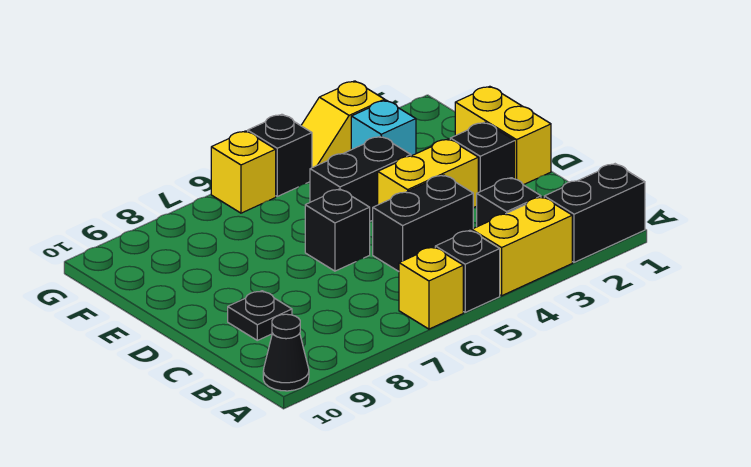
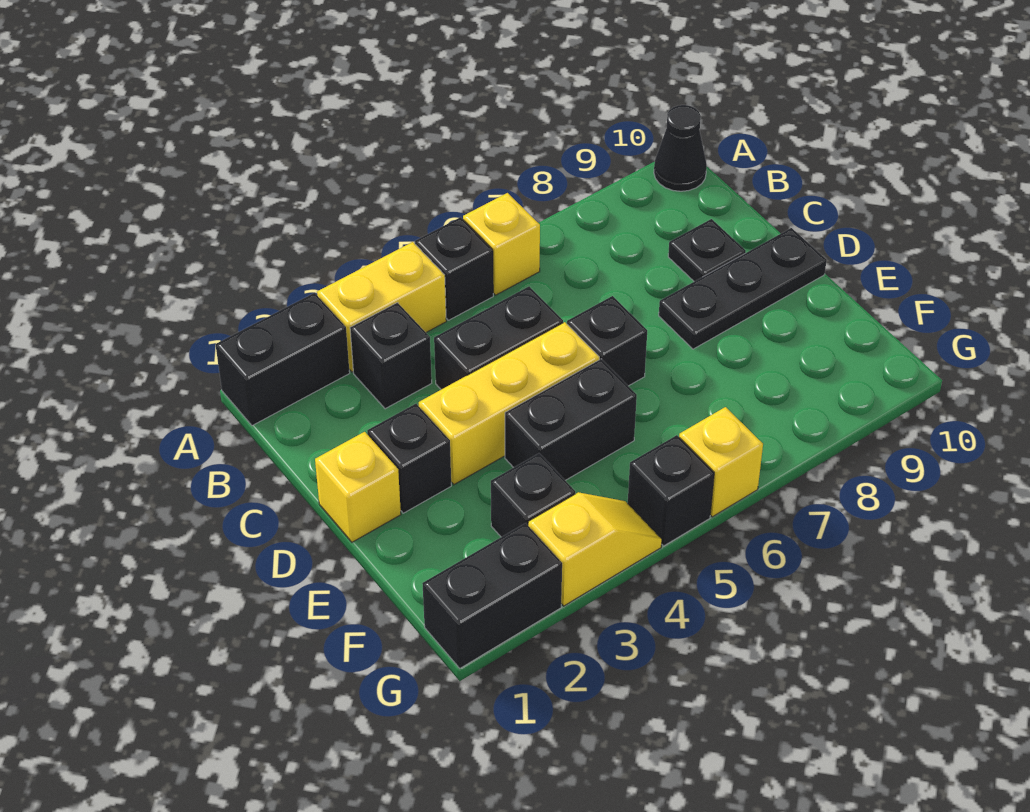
yellow 1x2 brick [455,86,551,185] -> yellow 1x1 brick [315,432,401,542]
yellow 1x2 brick [378,139,478,208] -> yellow 1x3 brick [419,322,599,484]
none -> black 1x3 plate [659,228,827,349]
cyan 1x1 brick [351,100,416,156] -> black 1x1 brick [491,453,575,537]
none -> black 1x2 brick [422,523,562,668]

